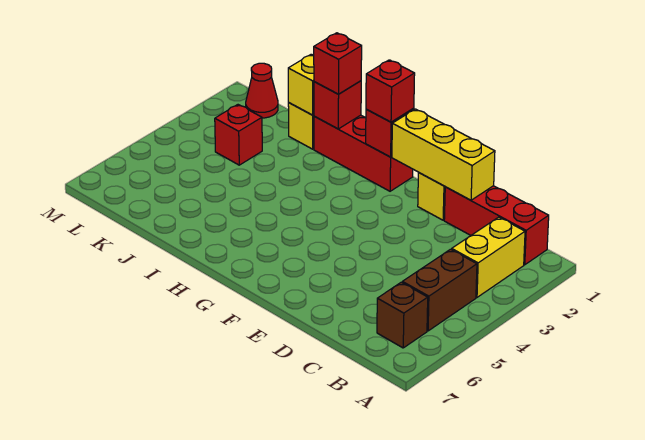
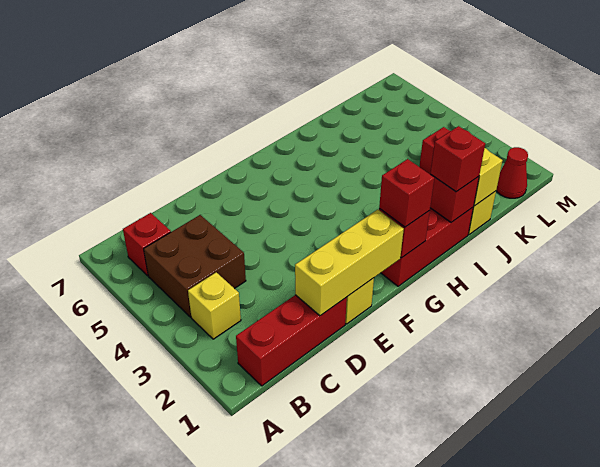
yellow 1x2 brick [452,217,525,297] -> yellow 1x1 brick [188,272,241,339]
brown 1x2 brick [402,249,477,331] -> brown 2x2 brick [144,215,246,317]
brown 1x1 brick [377,282,428,348] -> red 1x1 brick [123,213,171,276]

